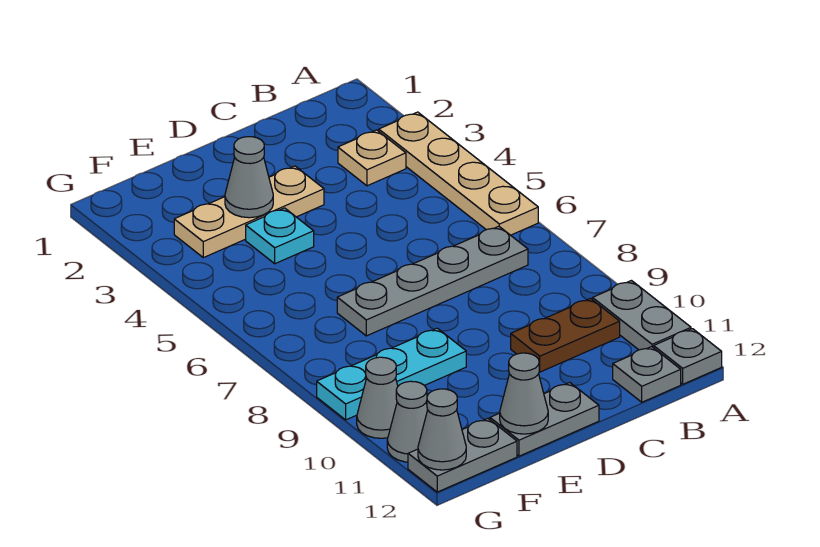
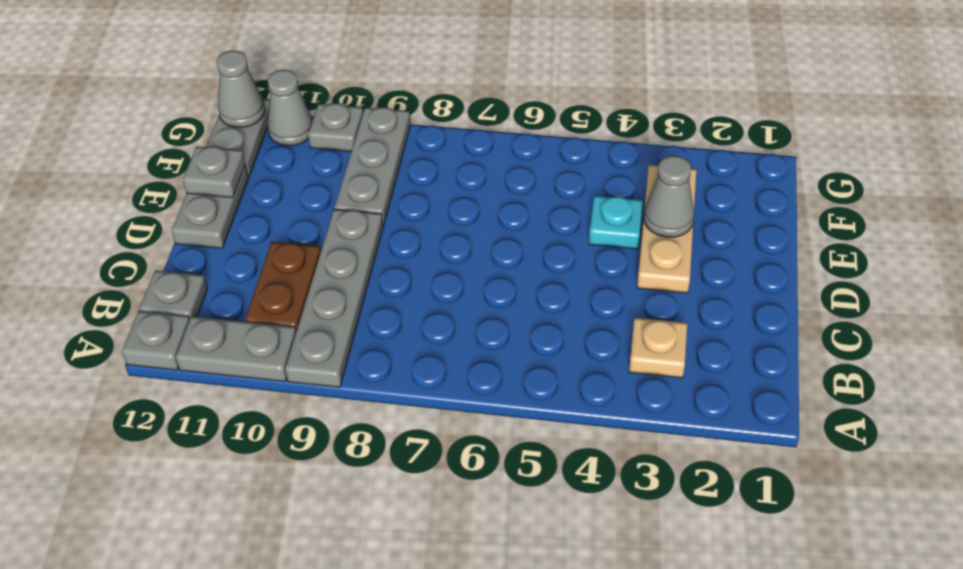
tan 1x4 plate [379,112,538,235] -> none
grey 1x4 plate [337,226,528,336] -> grey 1x4 plate moved to [285,209,383,387]
cyan 1x3 plate [317,328,466,420] -> grey 1x3 plate [334,107,411,225]
grey 1x1 cone [500,353,548,434] -> grey 1x1 plate [183,146,245,198]
grey 1x1 cone [357,357,398,438] -> grey 1x1 plate [308,103,363,151]

